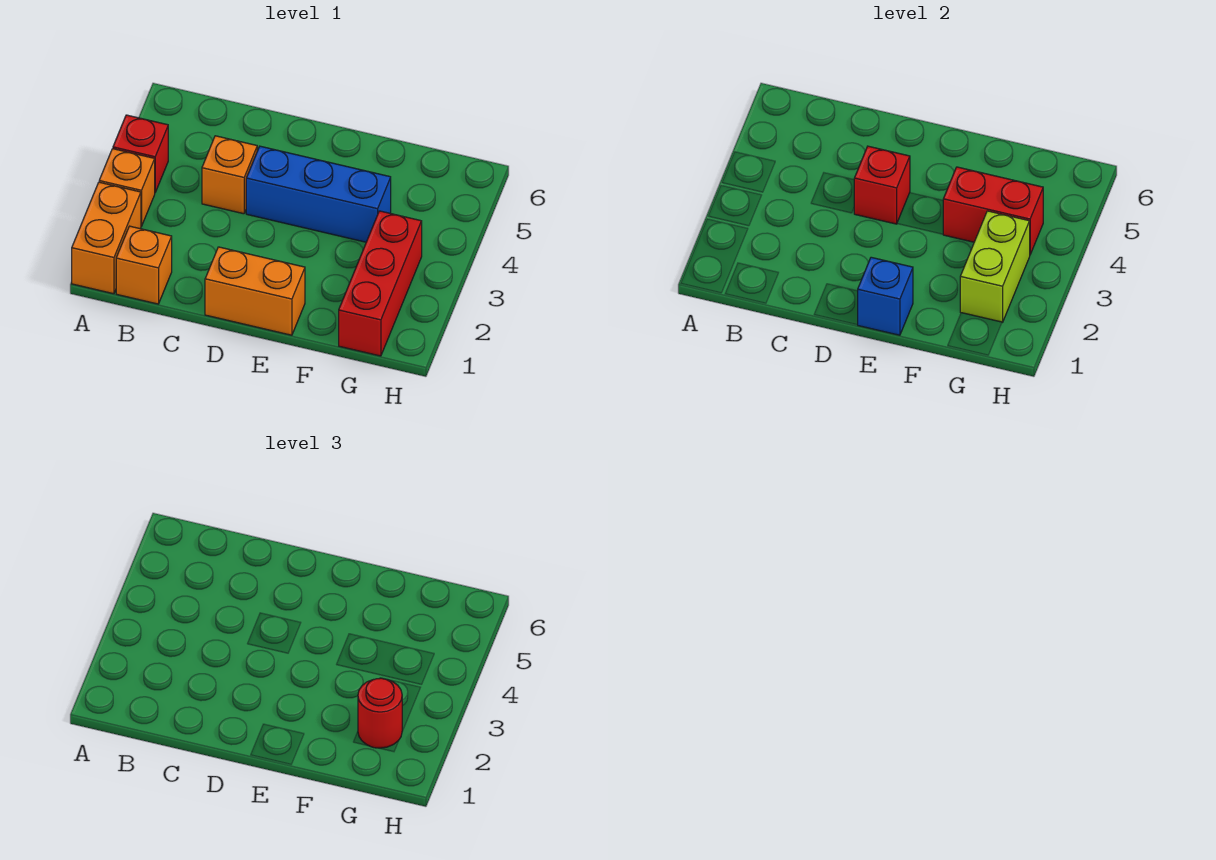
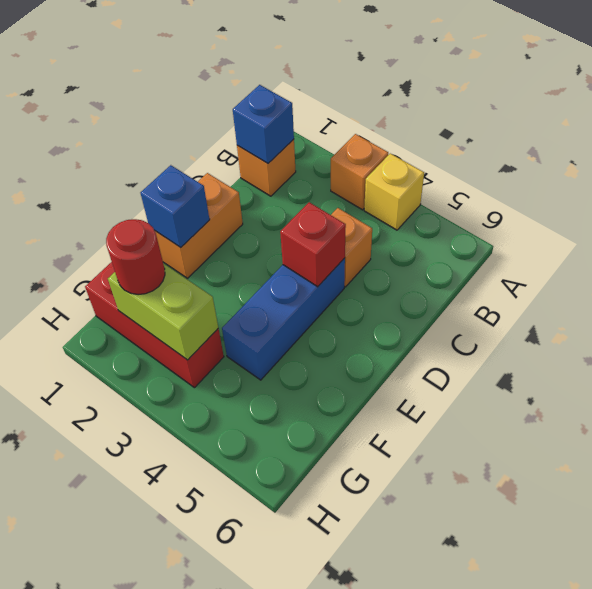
orange 1x2 brick [72,182,141,294] -> none
red 1x1 brick [113,115,168,192] -> yellow 1x1 brick [364,153,424,230]
none -> blue 1x1 brick [233,85,294,163]
red 1x2 brick [943,167,1043,254] -> none

